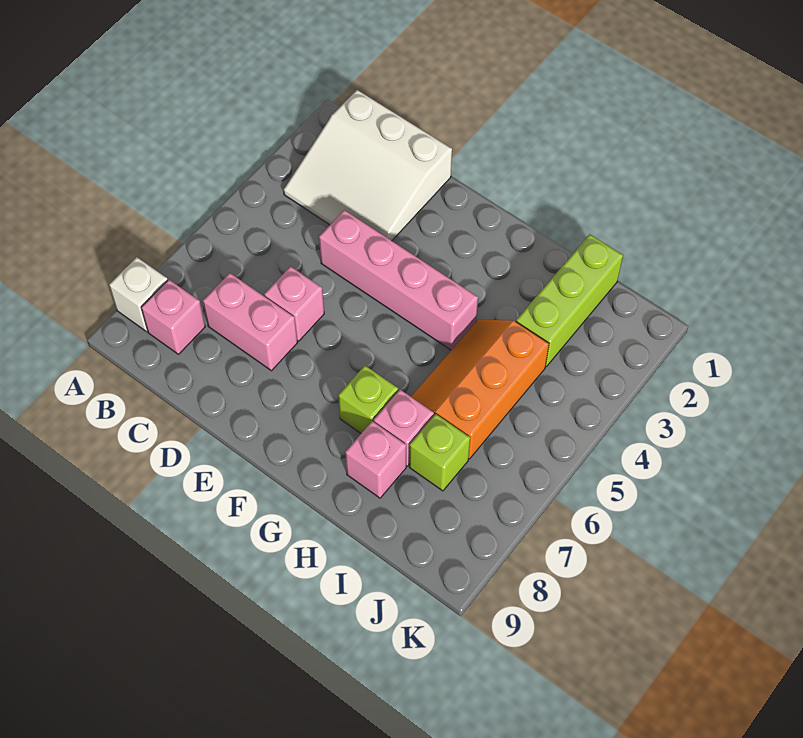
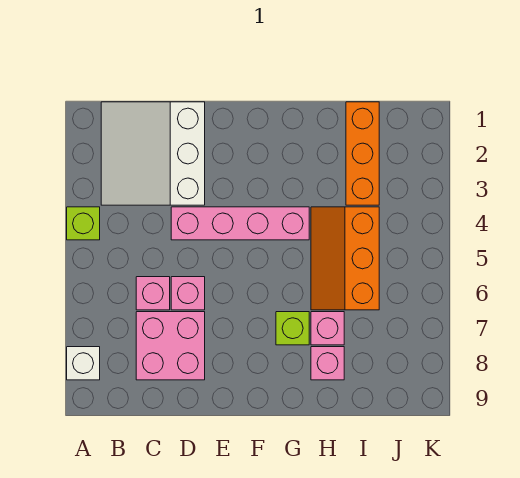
white 3x3 slope [284,90,452,241] -> white 3x3 slope turned to [101,102,205,205]
pink 1x1 brick [141,280,205,354] -> pink 1x1 brick moved to [136,277,170,310]
pink 1x2 brick [203,273,298,371] -> pink 2x2 brick [136,312,205,380]
lime 1x3 brick [516,234,623,367] -> orange 1x3 brick [346,102,379,205]
lime 1x1 brick [409,414,470,491] -> lime 1x1 brick moved to [67,207,100,240]

